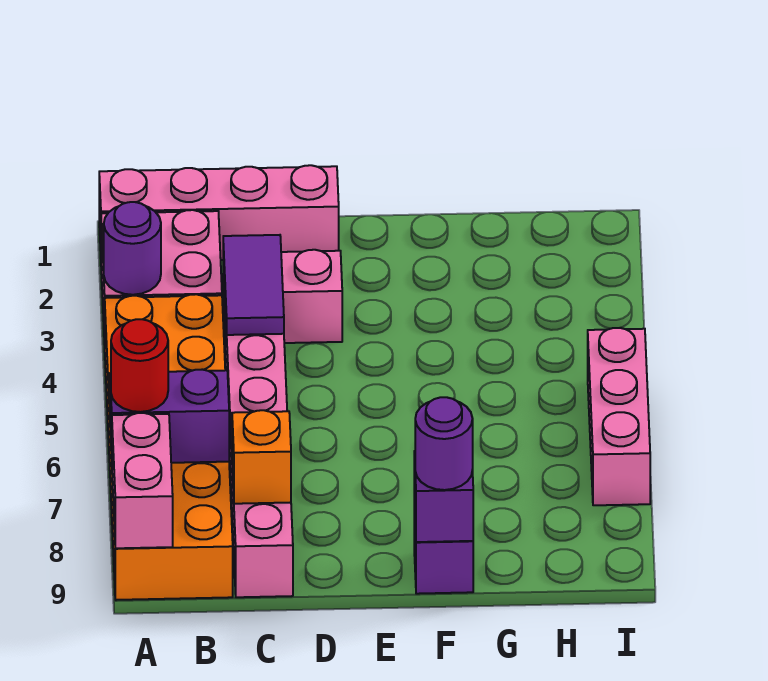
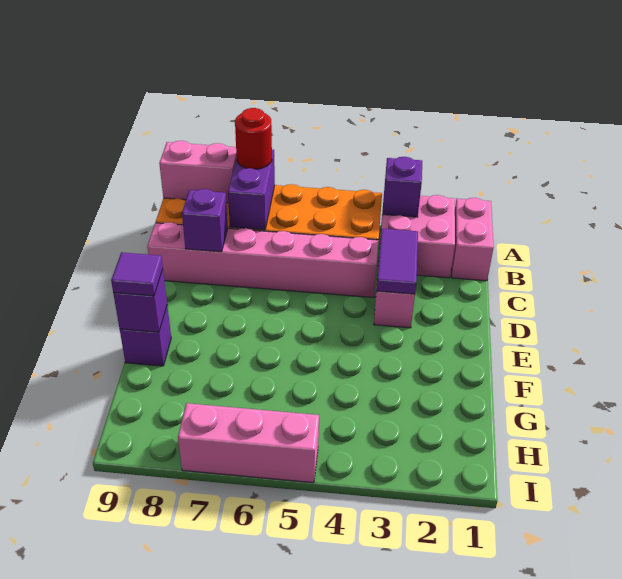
pink 1x4 brick [99,165,339,260] -> pink 1x2 brick [452,198,494,281]
purple 1x1 round brick [104,202,161,295] -> purple 1x1 brick [382,157,422,217]
purple 1x2 tile [223,235,284,335] -> purple 1x2 tile turned to [377,229,418,294]
orange 1x1 brick [232,410,291,504] -> purple 1x1 brick [182,189,228,252]
purple 1x1 round brick [415,397,473,490] -> purple 1x1 tile [111,252,163,296]

